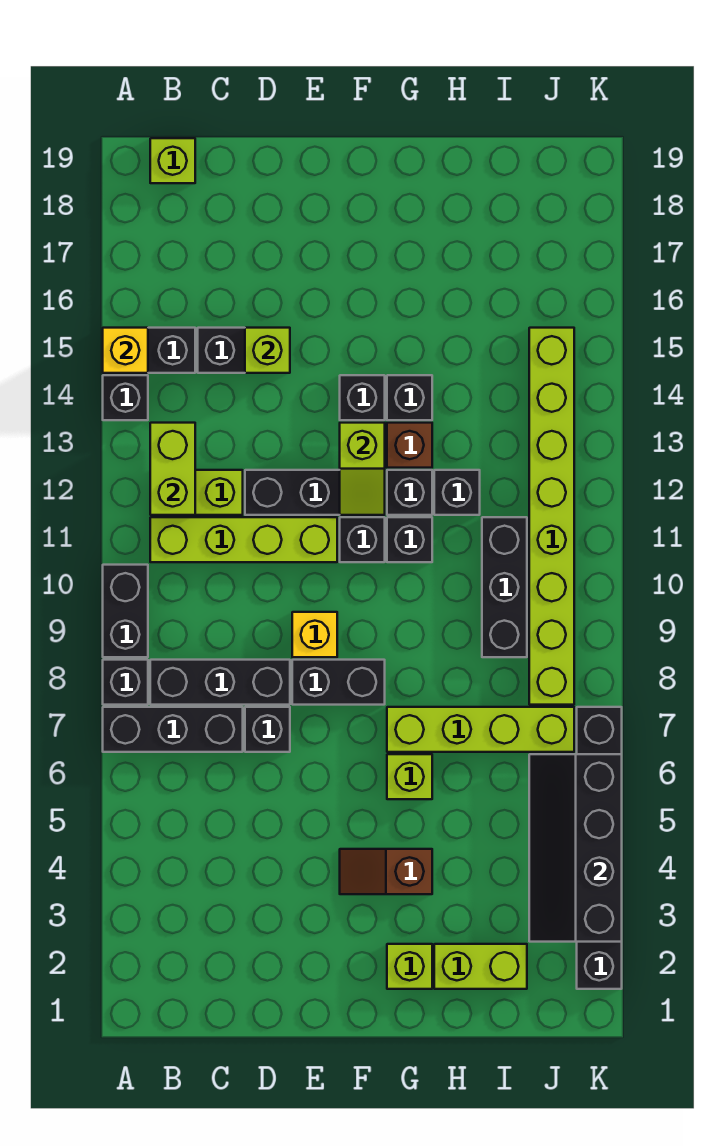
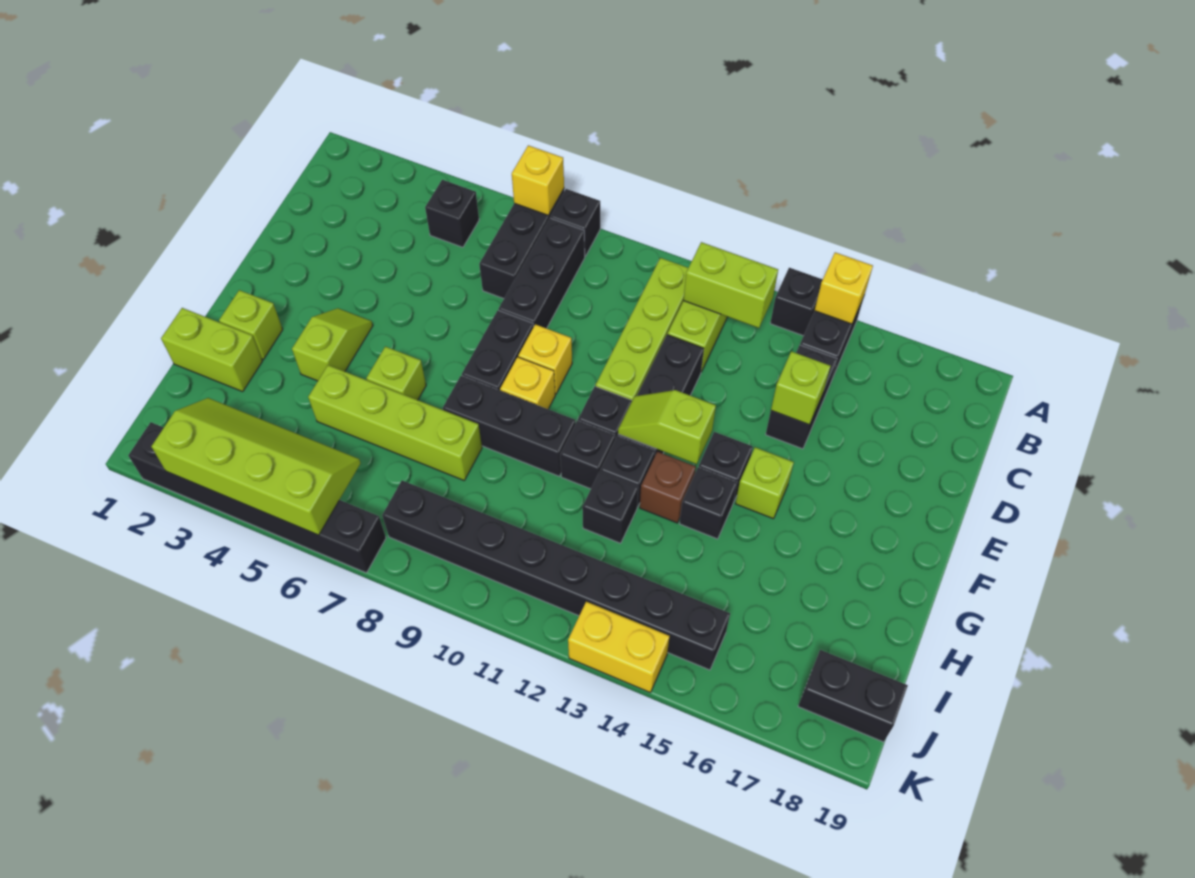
none -> yellow 1x1 brick [512,145,564,215]
black 1x2 brick [103,565,148,657] -> black 1x2 brick moved to [798,650,908,742]
lime 1x1 brick [150,138,195,183] -> lime 1x1 brick moved to [735,447,794,519]
black 1x1 brick [245,707,290,752] -> black 1x1 brick moved to [425,180,479,247]
brown 1x2 slope [340,849,432,894] -> lime 1x2 slope [292,308,373,381]
none -> yellow 1x1 brick [500,357,555,409]
lime 1x4 brick [387,707,574,752] -> lime 1x4 brick turned to [308,365,482,480]
lime 1x2 brick [434,944,527,989] -> lime 1x2 brick turned to [161,308,262,392]
black 1x3 brick [482,517,527,657] -> black 1x3 brick moved to [443,376,575,476]
black 2x4 slope [529,754,622,942] -> lime 2x4 slope [151,398,361,535]
lime 1x8 brick [529,328,574,705] -> black 1x8 brick [382,480,730,670]
none -> yellow 1x2 brick [568,602,669,693]

